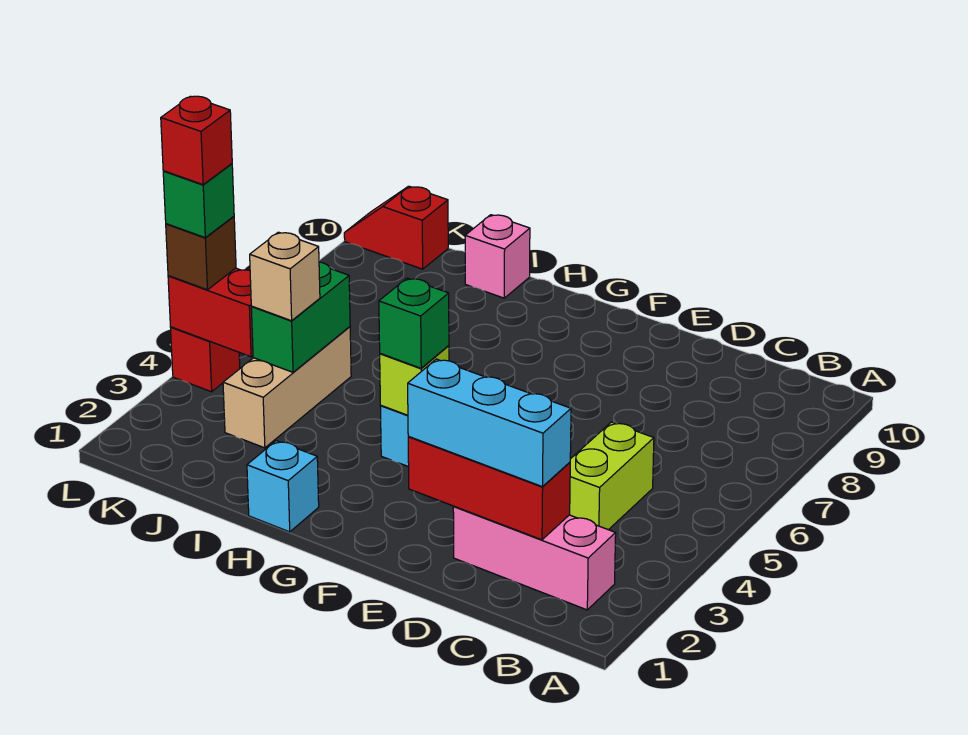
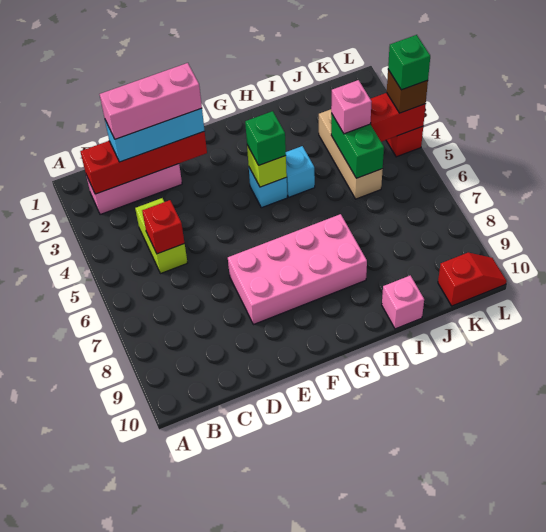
red 1x3 brick [408,437,570,540] -> red 1x4 brick [80,131,207,194]
none -> pink 1x3 brick [100,63,202,139]
none -> pink 2x4 brick [228,214,367,325]
cyan 1x1 brick [247,441,319,532] -> cyan 1x1 brick moved to [286,146,315,197]
tan 1x1 brick [250,232,320,321] -> pink 1x1 brick [331,80,372,134]
red 1x1 brick [161,96,232,185] -> red 1x1 brick moved to [142,200,184,254]

